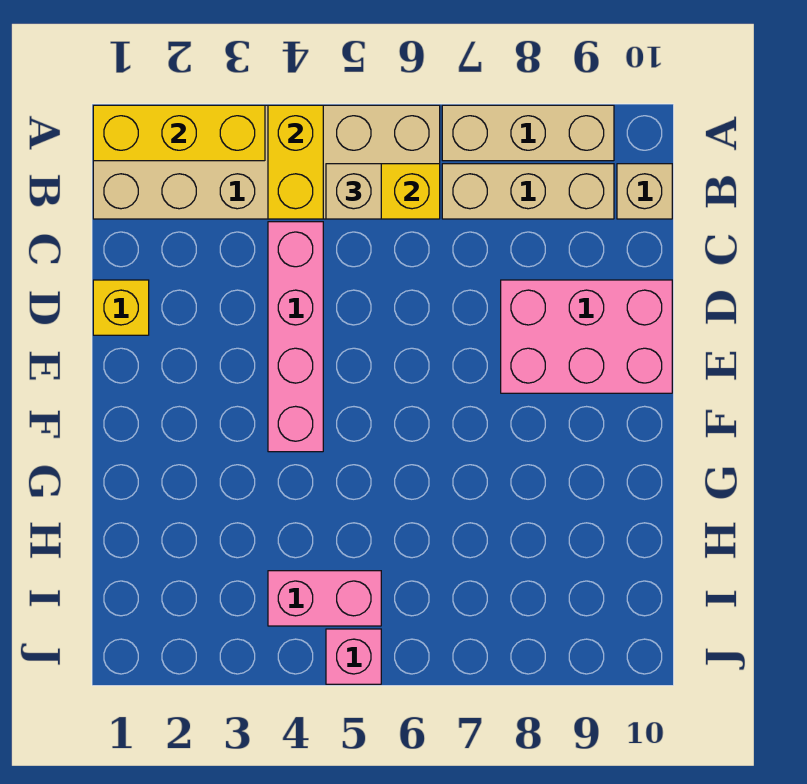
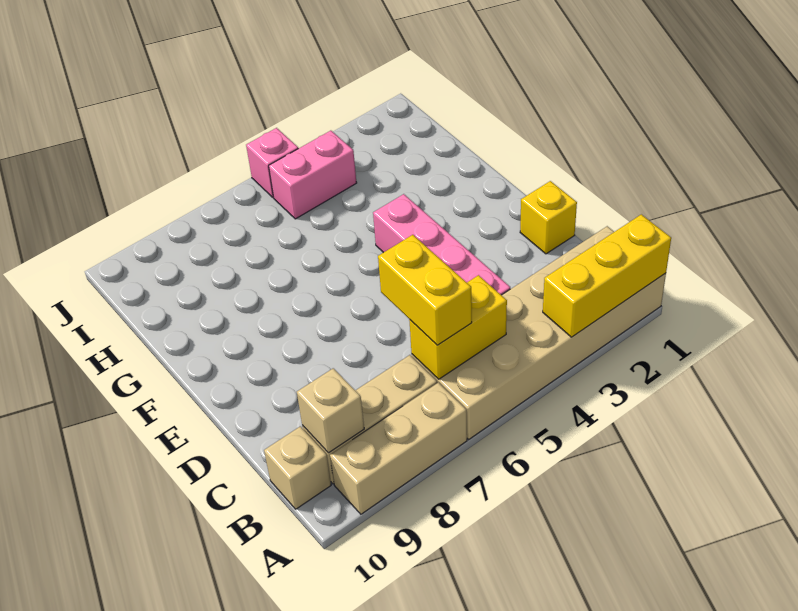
yellow 1x2 brick [268,105,323,219] -> yellow 1x2 brick moved to [378,235,472,345]
tan 1x1 brick [326,164,381,219] -> tan 1x1 brick moved to [297,368,364,453]
pink 2x3 brick [501,280,672,393] -> none

